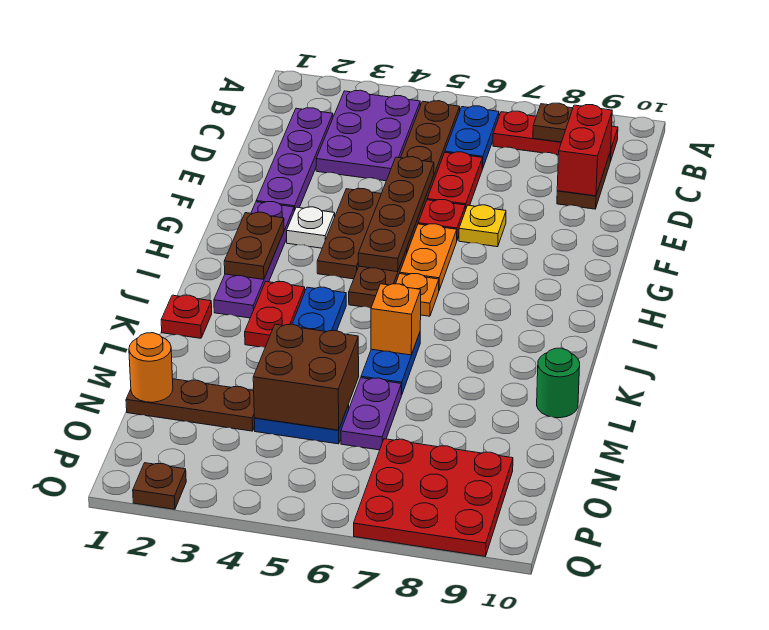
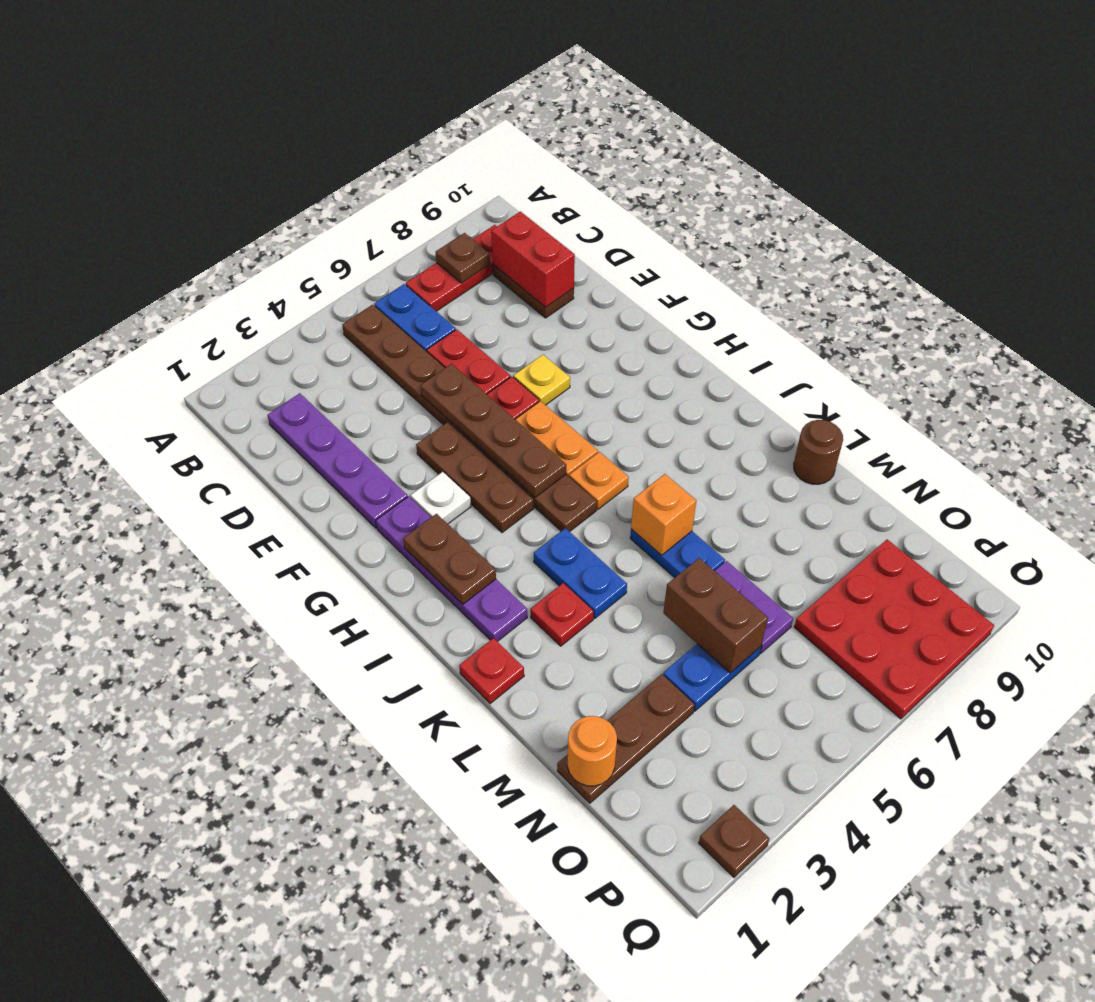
purple 2x3 plate [316,90,420,181] -> none
red 1x2 plate [245,282,305,347] -> red 1x1 plate [530,583,594,646]
green 1x1 round brick [537,348,580,418] -> brown 1x1 round brick [794,420,843,484]
brown 2x2 brick [253,324,359,430] -> brown 1x2 brick [663,558,768,673]

